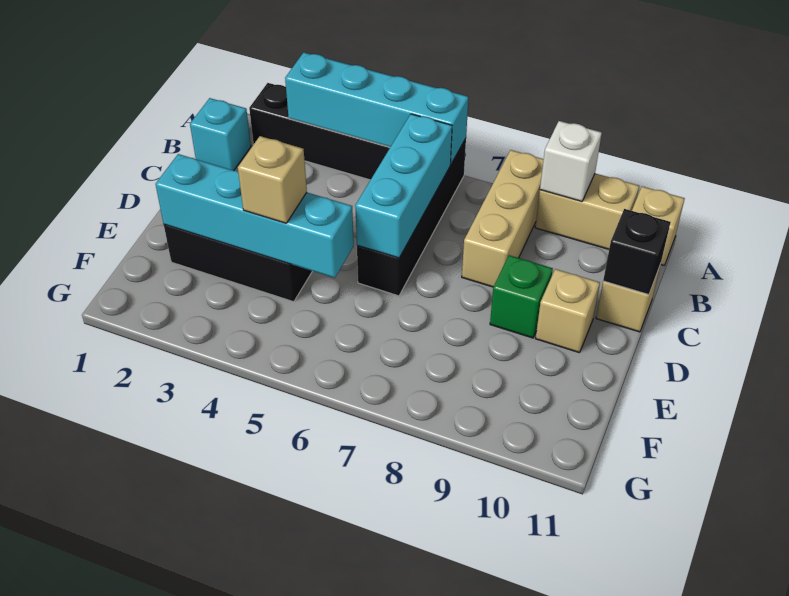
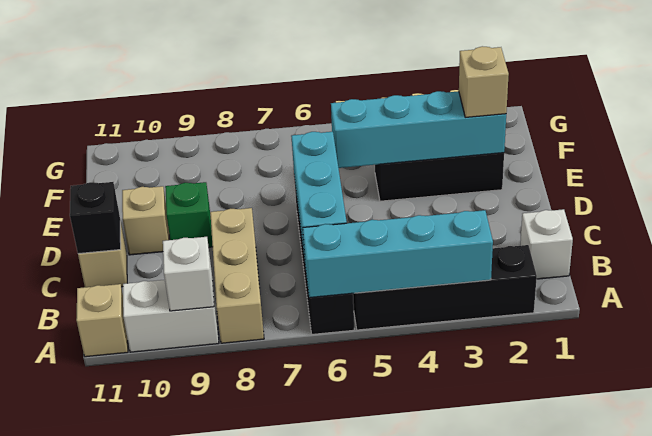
tan 1x2 brick [535,173,639,249] -> white 1x2 brick [123,278,219,352]
cyan 1x1 brick [190,98,251,170] -> white 1x1 brick [520,209,573,279]
tan 1x1 brick [238,136,307,223] -> tan 1x1 brick moved to [459,46,509,117]

